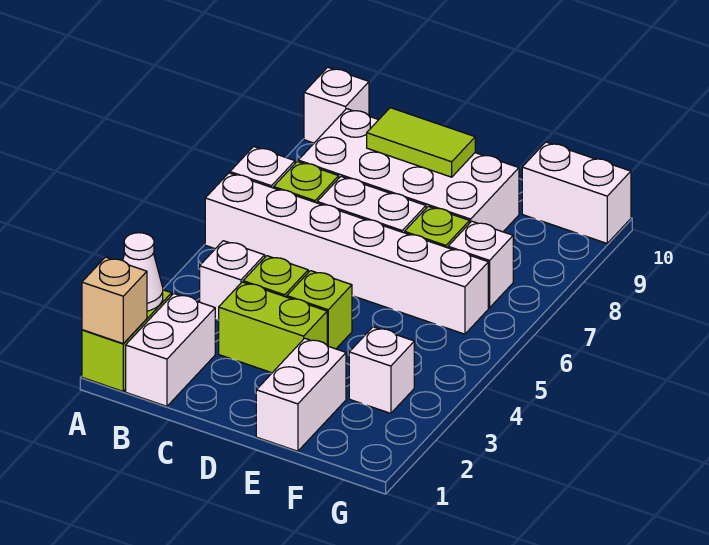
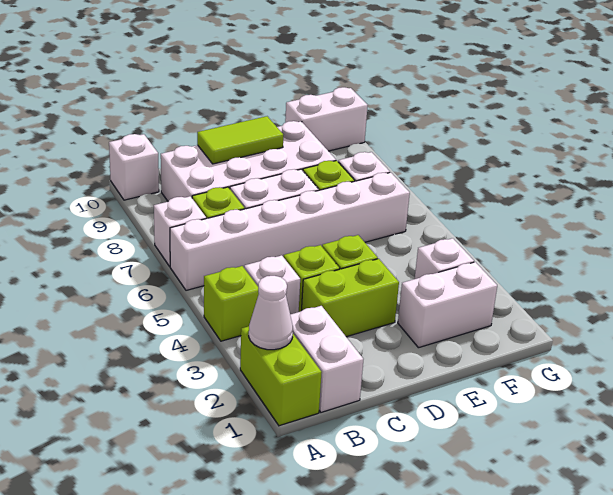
tan 1x1 brick [82,257,147,344] -> none
none -> lime 1x1 brick [204,266,259,341]
white 1x2 brick [256,338,346,451] -> white 1x2 brick turned to [398,262,497,348]

